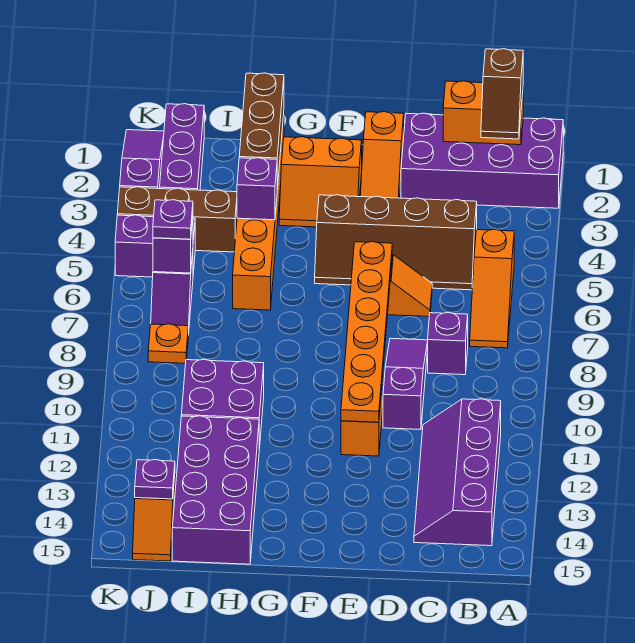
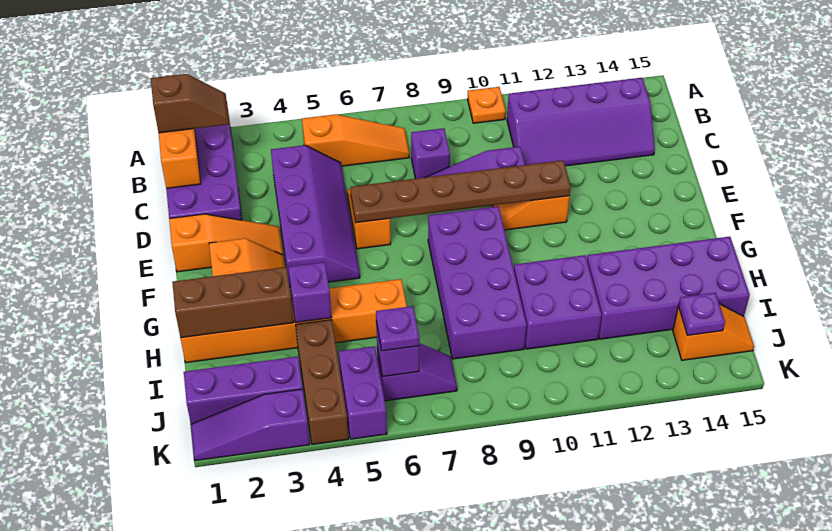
brown 2x4 slope [315,195,477,290] -> purple 2x4 slope [271,145,360,287]
orange 1x6 plate [341,242,392,422] -> brown 1x6 plate [350,160,571,223]
none -> purple 2x4 brick [428,206,527,359]
orange 1x1 plate [148,324,188,363] -> orange 1x1 plate moved to [468,87,506,123]

